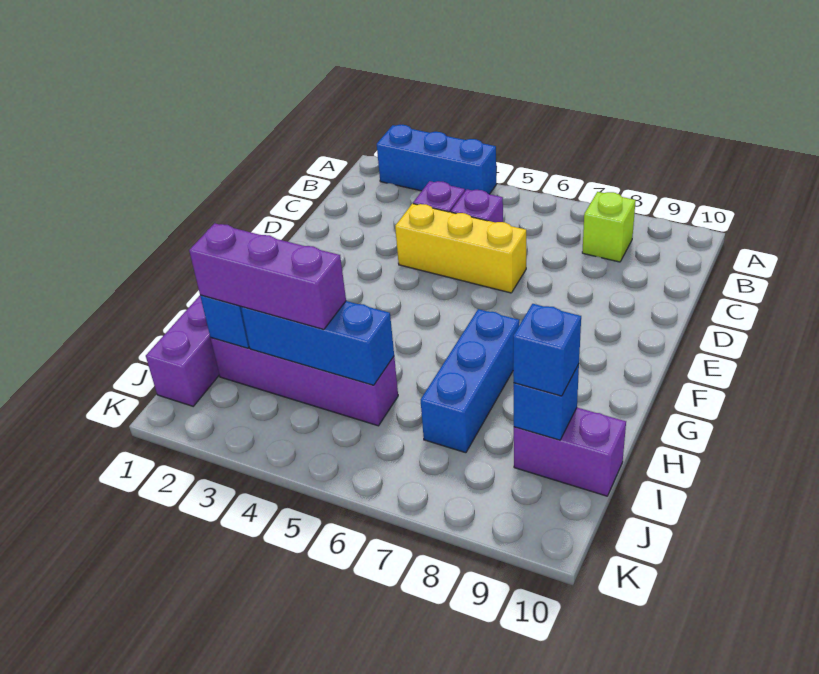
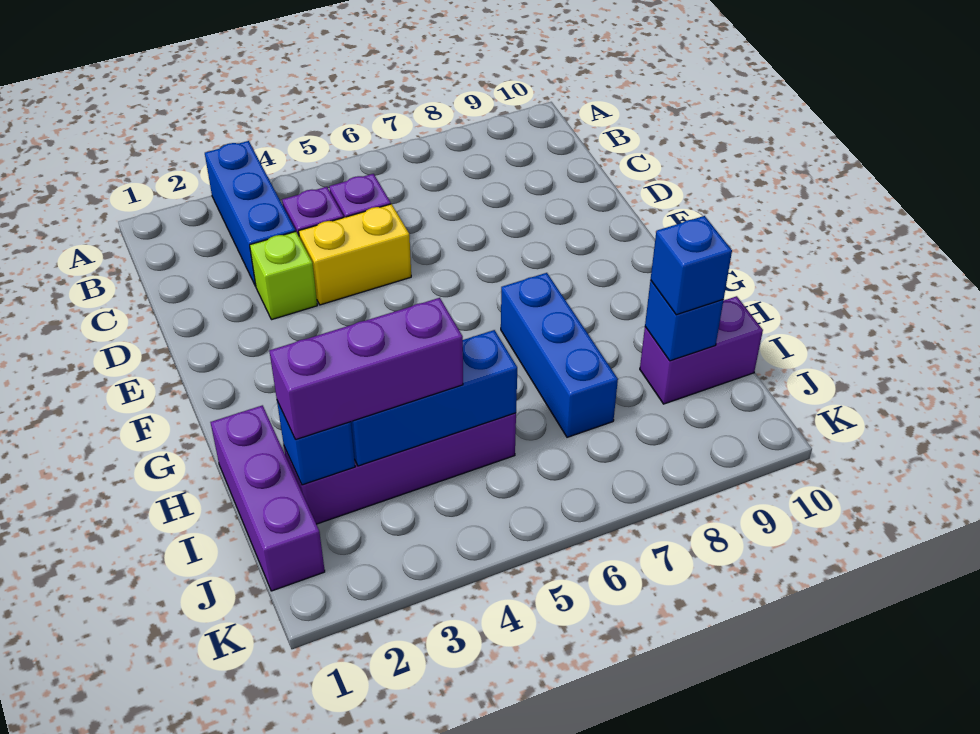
blue 1x3 brick [377,125,496,194] -> blue 1x3 brick turned to [205,141,296,286]
lime 1x1 brick [582,192,636,262] -> lime 1x1 brick moved to [250,232,317,320]
yellow 1x3 brick [395,204,526,293] -> yellow 1x2 brick [299,204,411,305]

